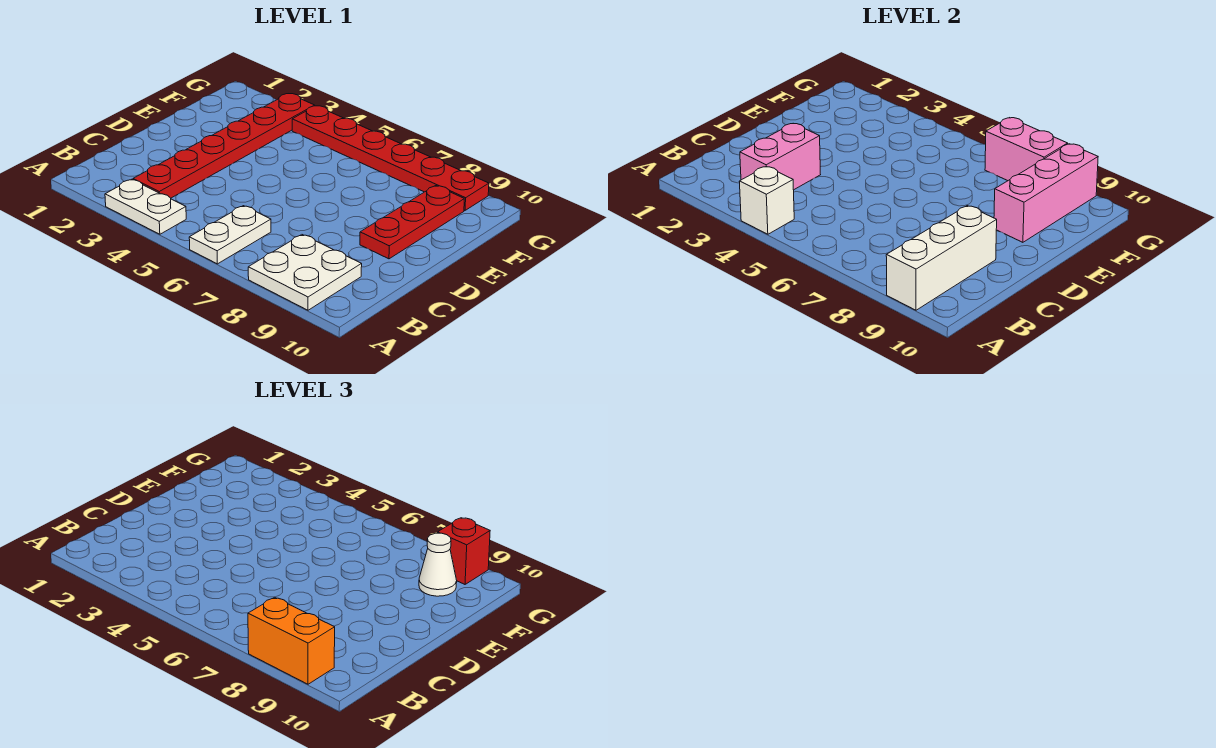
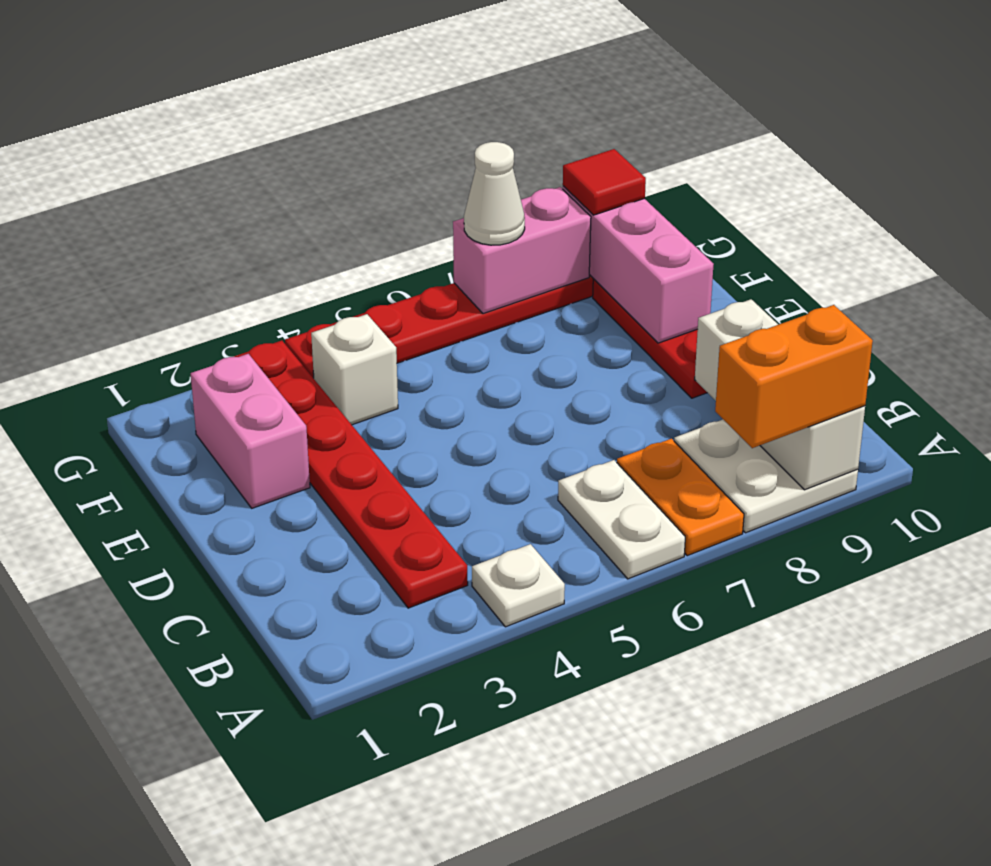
white 1x2 plate [105,179,186,234] -> white 1x1 plate [472,544,565,627]
white 1x1 brick [739,166,794,234] -> white 1x1 brick moved to [311,314,398,425]
none -> orange 1x2 plate [617,438,744,556]
pink 1x2 brick [740,124,821,190] -> pink 1x2 brick moved to [191,354,310,508]
white 1x1 cone [419,533,457,596] -> white 1x1 cone moved to [464,142,525,245]
red 1x1 brick [438,518,490,584] -> red 1x1 tile [563,149,646,215]

